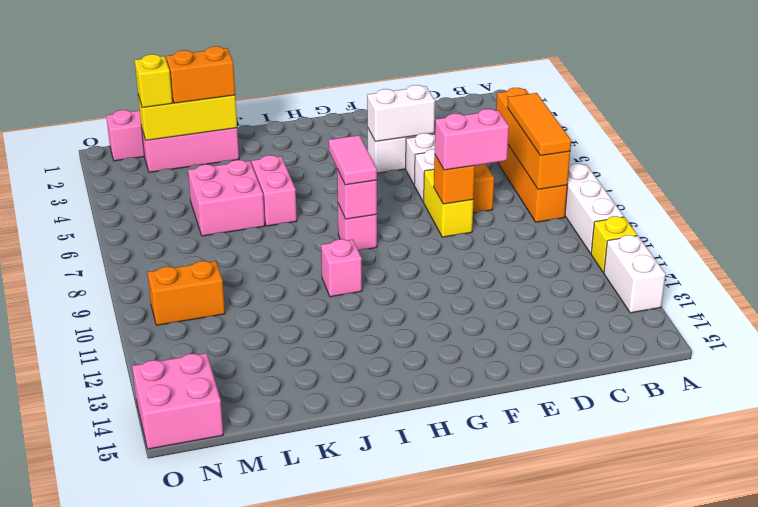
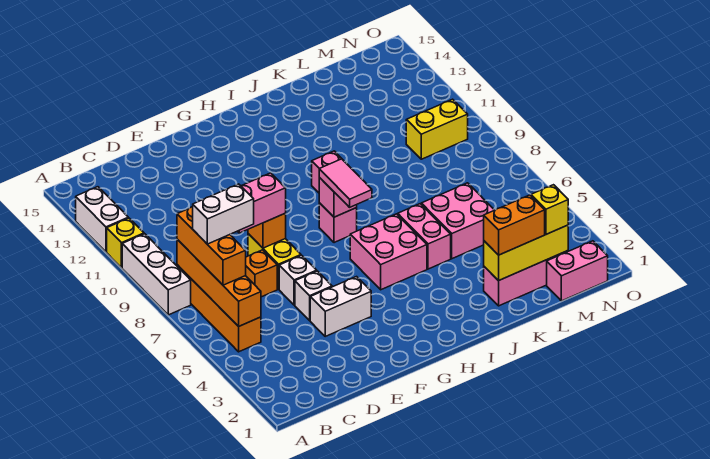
orange 1x3 tile [508,93,571,156] -> orange 1x3 brick [177,207,246,285]
white 1x2 brick [367,85,435,141] -> white 1x2 brick moved to [193,184,254,244]
orange 1x2 brick [148,261,225,325] -> yellow 1x2 brick [406,99,468,159]
pink 2x2 brick [132,353,223,449] -> pink 2x2 brick moved to [350,214,427,290]

